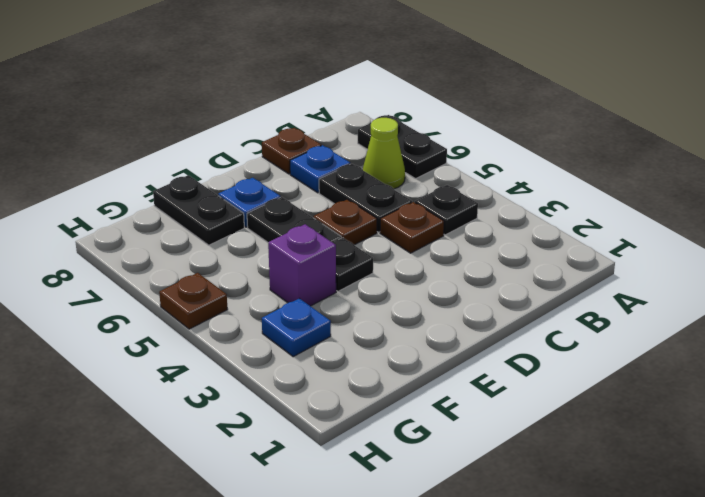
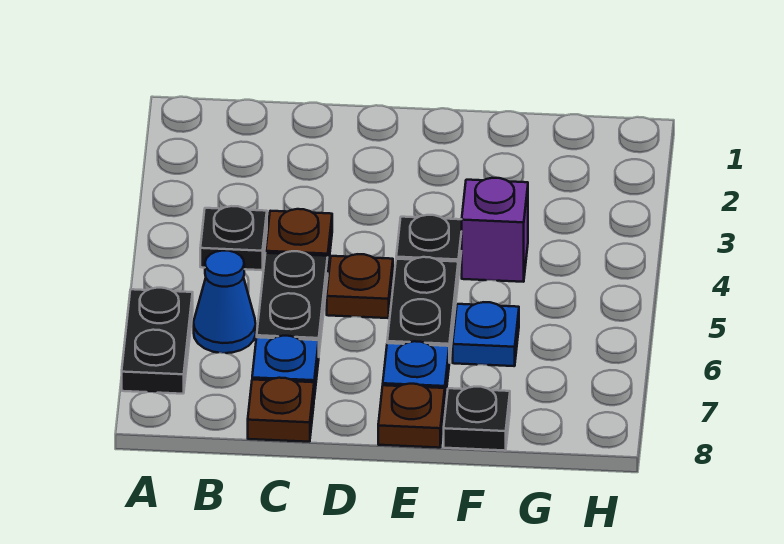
lime 1x1 cone [363,118,405,189] -> blue 1x1 cone [194,251,256,353]
black 1x2 plate [153,175,244,245] -> black 1x1 plate [444,387,510,451]
blue 1x1 plate [262,298,331,356] -> blue 1x1 plate moved to [453,302,519,366]
brown 1x1 plate [159,273,228,329] -> brown 1x1 plate moved to [378,384,445,448]

